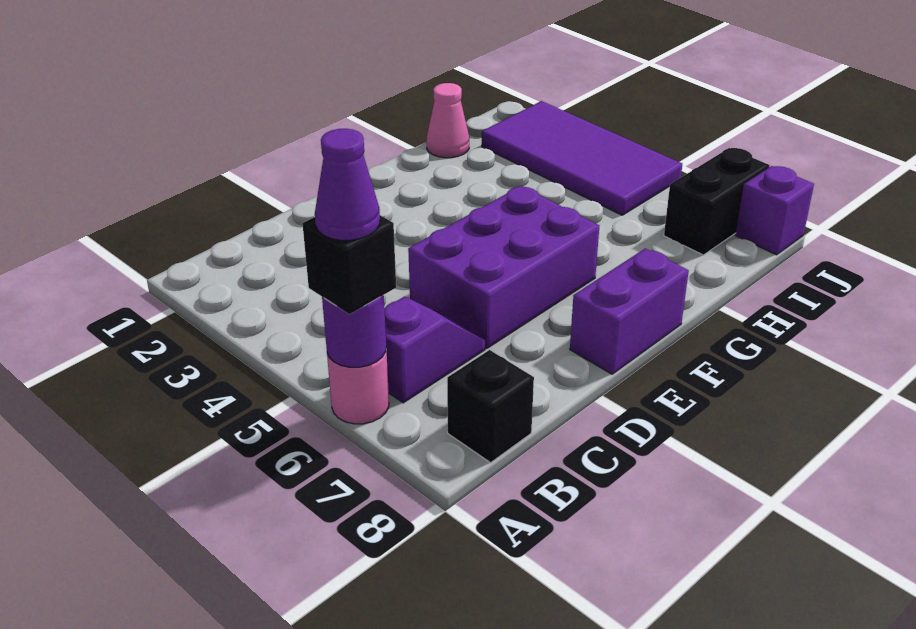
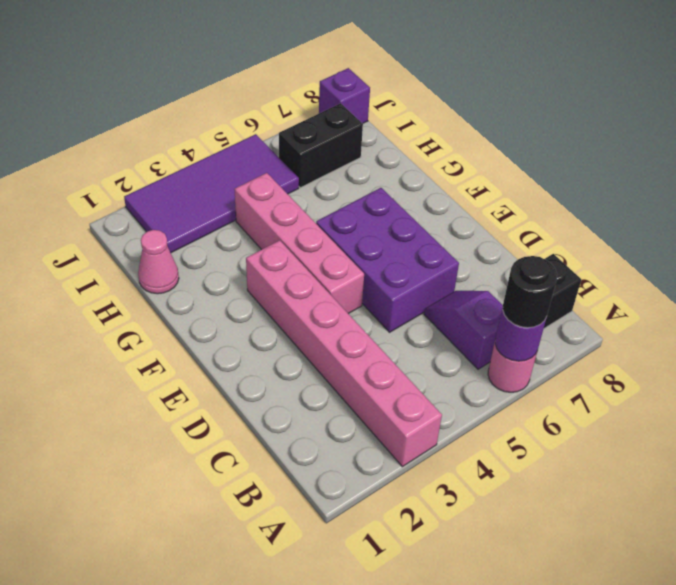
none -> pink 1x6 brick [246,240,442,467]
black 1x1 brick [302,215,396,314] -> black 1x1 round brick [503,256,557,328]
purple 1x1 cone [315,129,380,240] -> none
none -> pink 1x4 brick [234,173,364,314]
purple 1x2 brick [570,249,689,374] -> none
black 1x2 brick [664,148,770,255] -> black 1x2 brick turned to [279,103,363,188]

